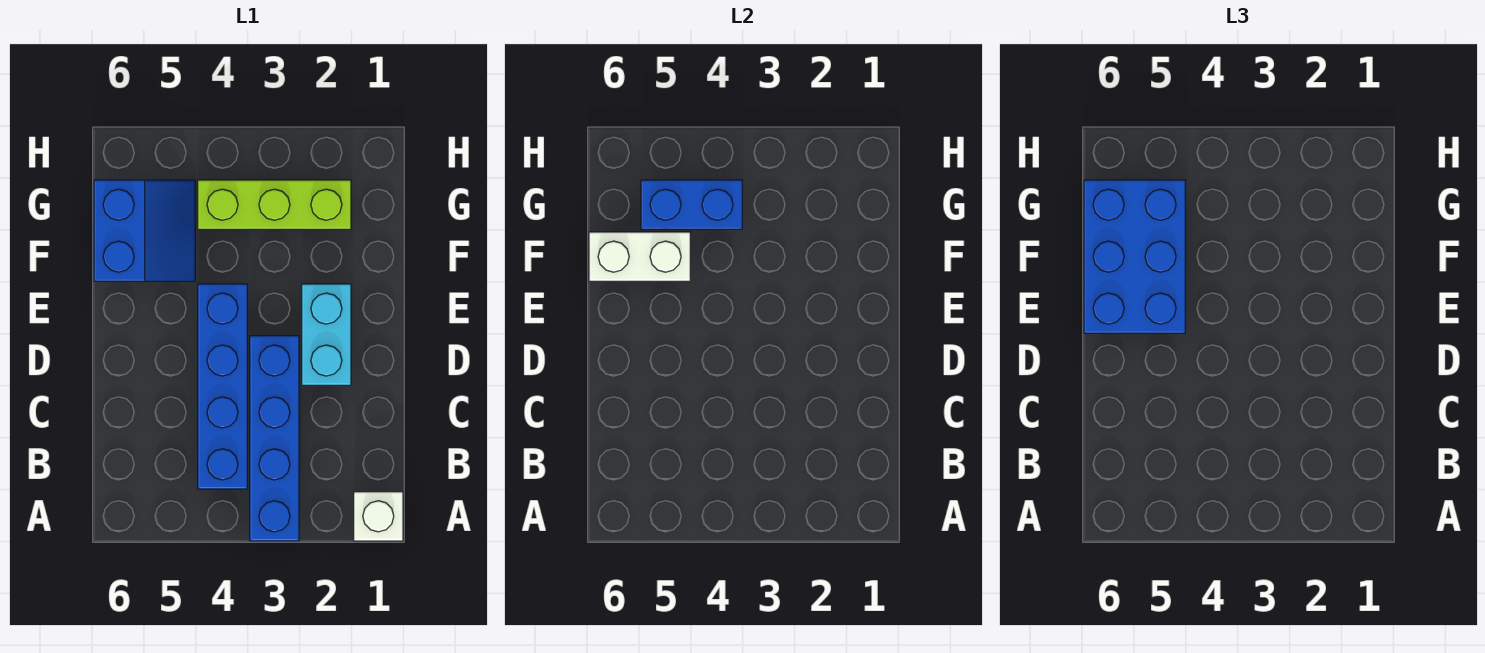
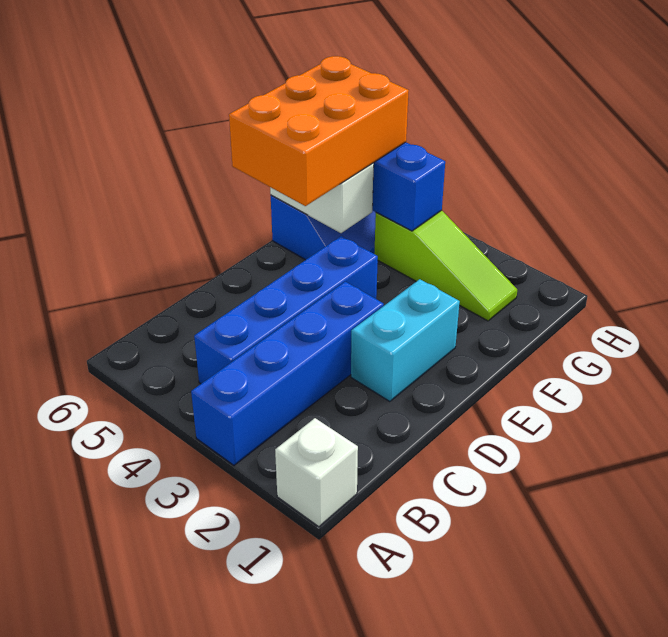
blue 2x3 brick [1084,180,1185,333] -> orange 2x3 brick [229,56,409,206]
lime 1x3 brick [198,180,351,229] -> lime 1x3 slope [374,210,517,321]

